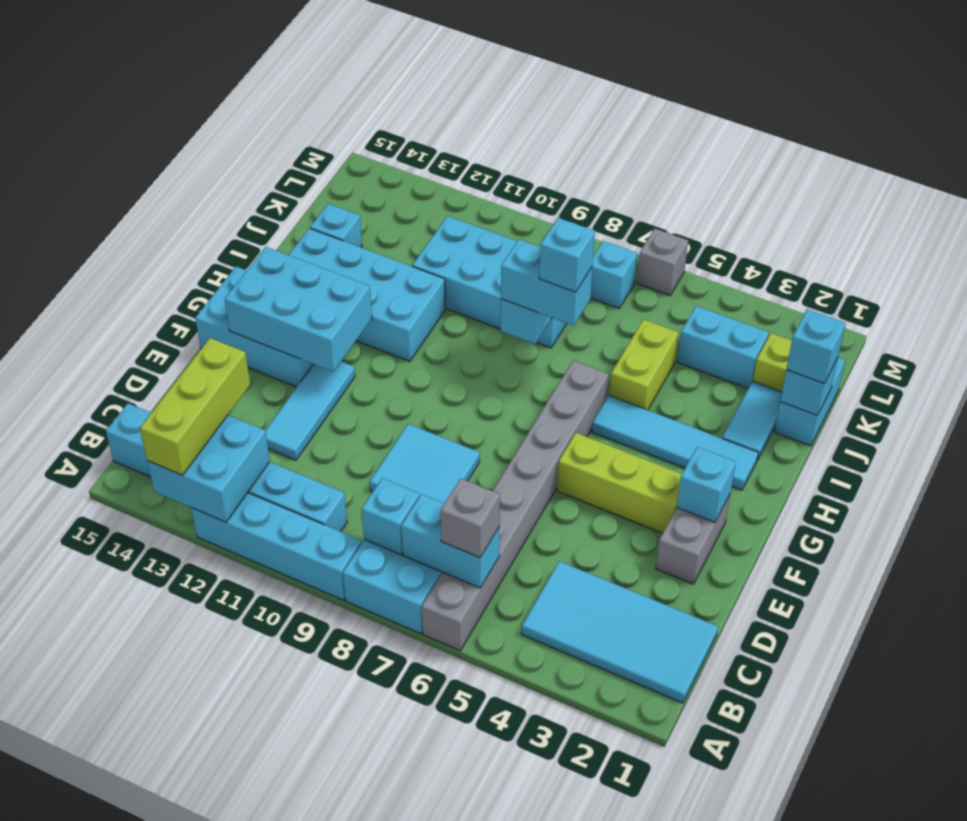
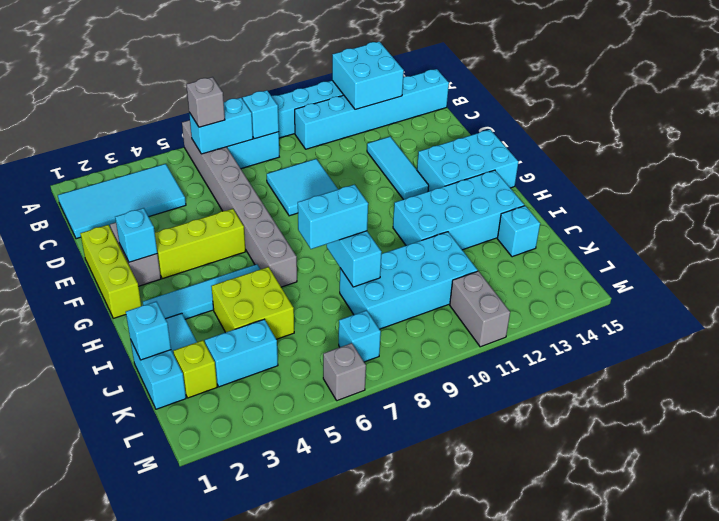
lime 1x3 brick [140,338,250,475] -> lime 1x3 brick moved to [80,225,141,318]
cyan 2x3 brick [225,247,372,372] -> none
lime 1x2 brick [609,319,679,410] -> lime 2x2 brick [211,267,294,339]
cyan 1x1 brick [539,218,595,292] -> none
cyan 1x1 brick [786,309,846,383] -> none
none -> grey 1x2 brick [450,271,510,347]

